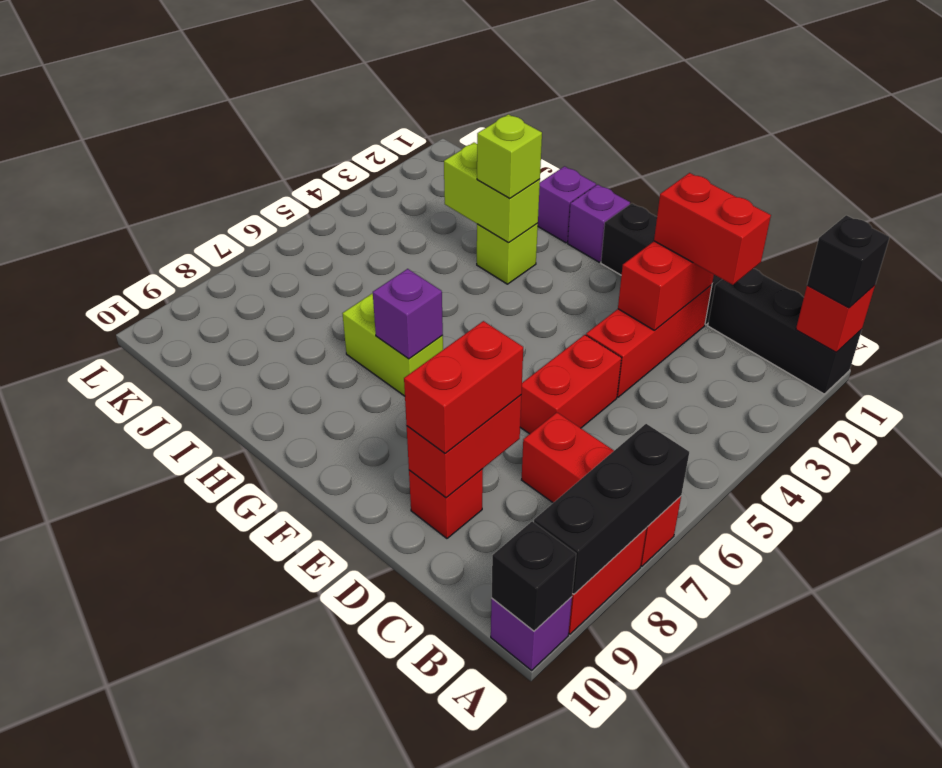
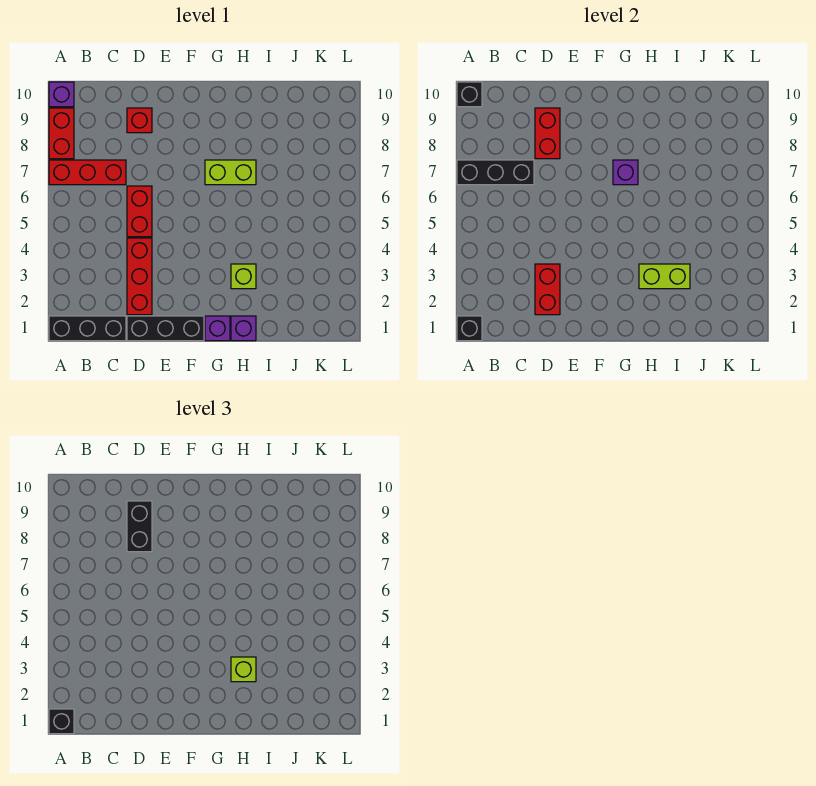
red 1x1 brick [796,285,875,352] -> black 1x1 brick [457,316,482,341]
black 1x3 brick [534,424,689,594] -> black 1x3 brick turned to [457,160,534,185]
red 1x2 brick [654,173,771,285] -> none
red 1x2 brick [404,321,523,453] -> black 1x2 brick [127,501,152,552]

